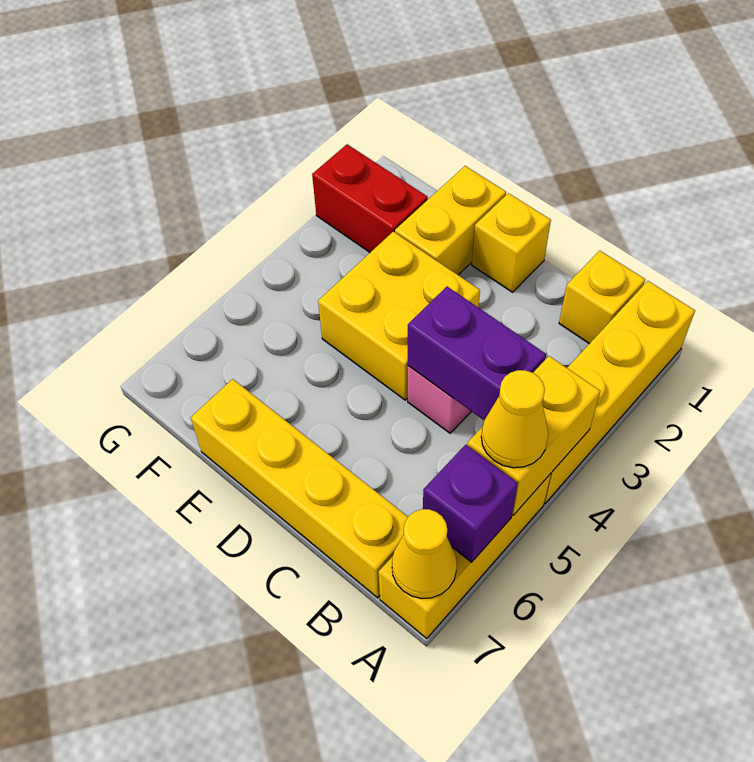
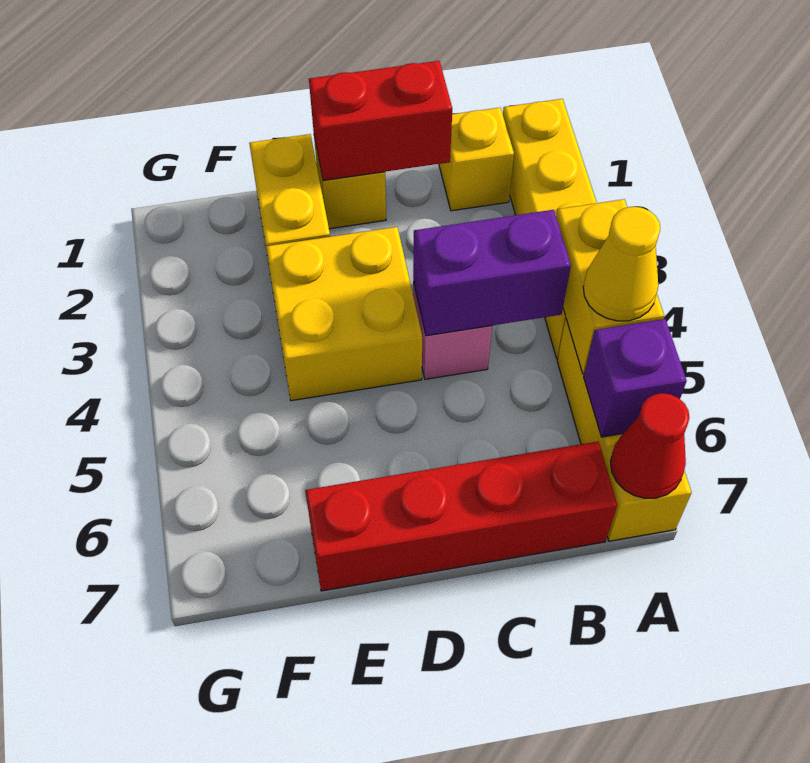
yellow 1x1 cone [392,509,457,599] -> red 1x1 cone [610,393,689,498]
yellow 1x4 brick [191,379,408,598] -> red 1x4 brick [305,441,617,591]
red 1x2 brick [312,144,428,252] -> red 1x2 brick moved to [309,61,452,181]

